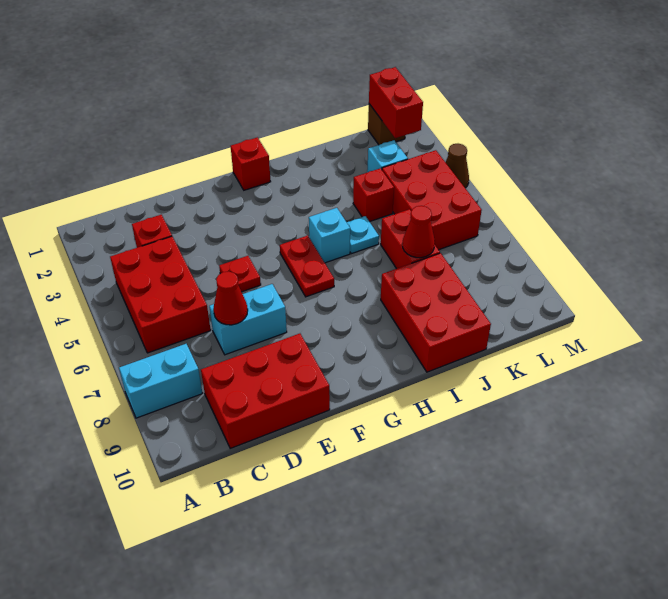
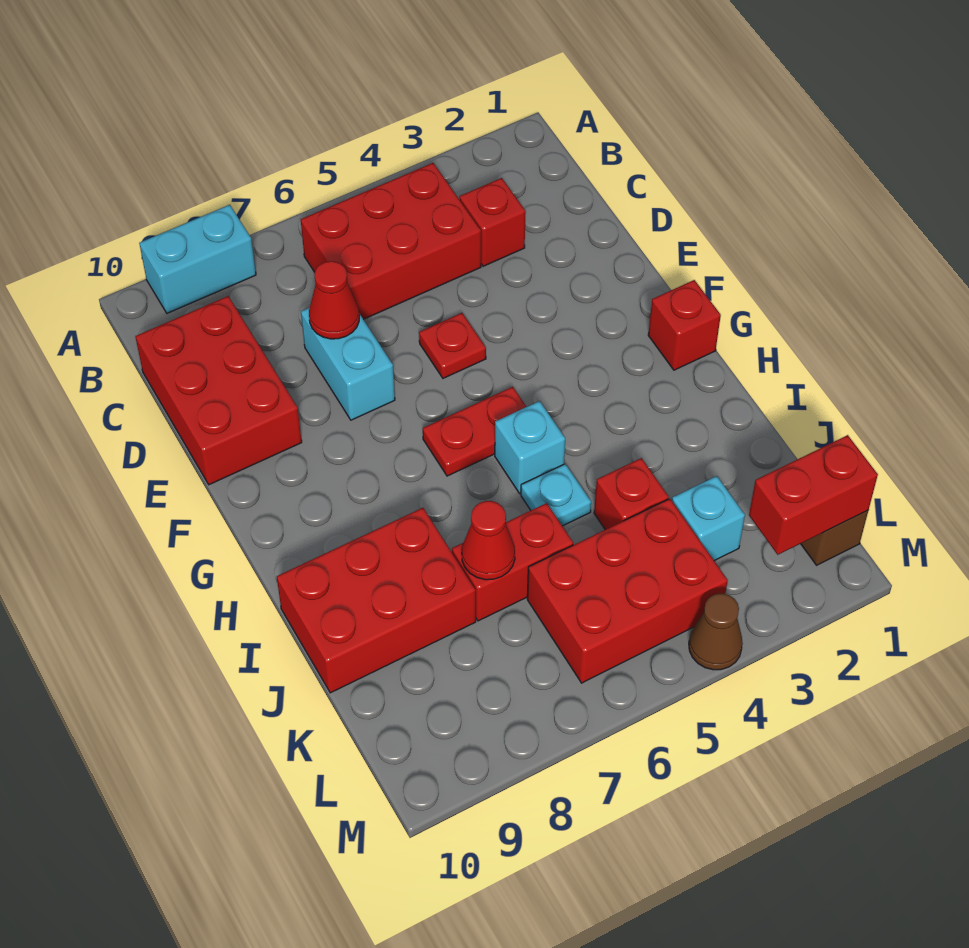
cyan 1x2 brick [119,344,202,418] -> cyan 1x2 brick turned to [139,205,256,313]

